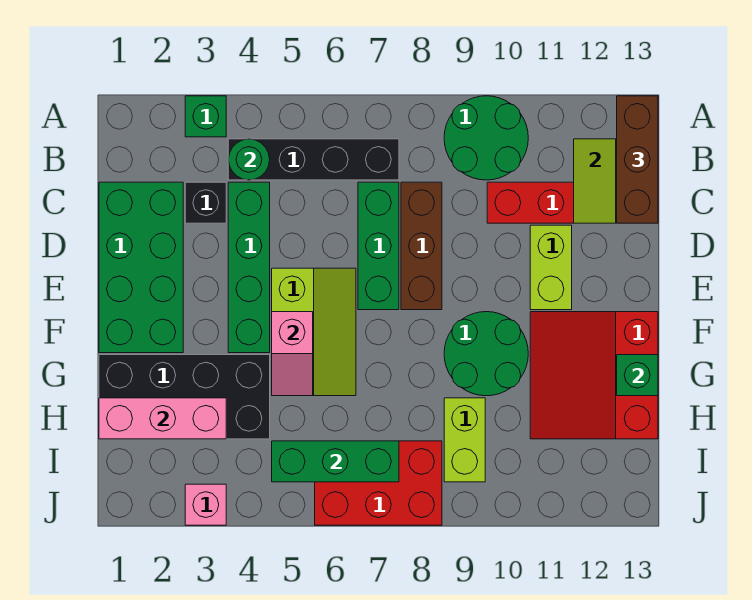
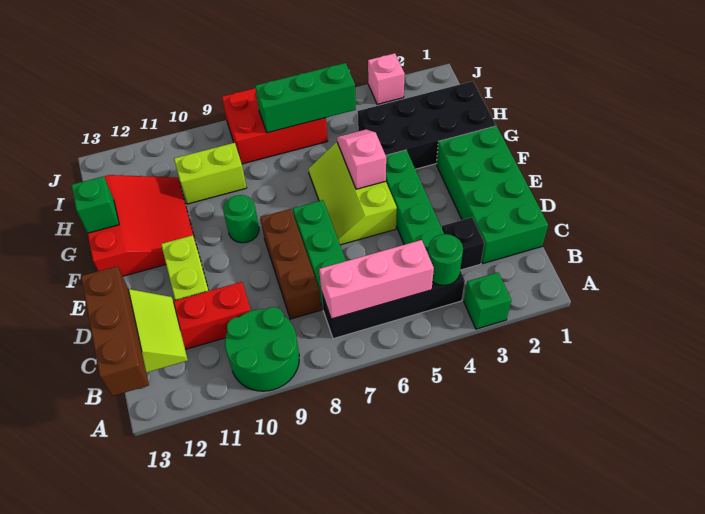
green 2x2 round brick [444,312,528,396] -> green 1x1 round brick [223,195,259,243]
pink 1x3 brick [99,398,226,439] -> pink 1x3 brick moved to [319,240,434,319]
lime 1x2 brick [444,398,485,482] -> lime 1x2 brick turned to [174,143,247,204]

